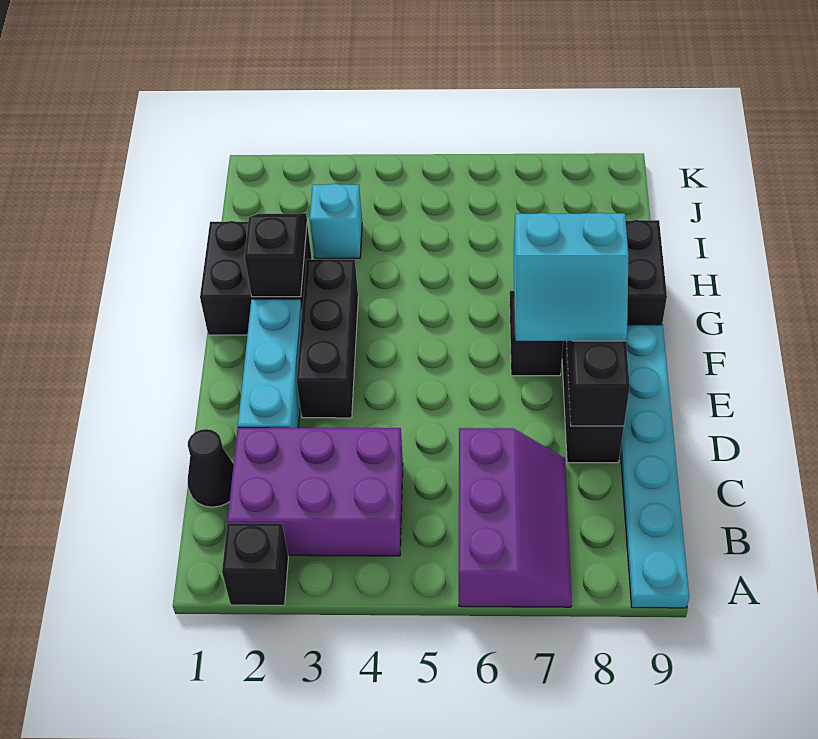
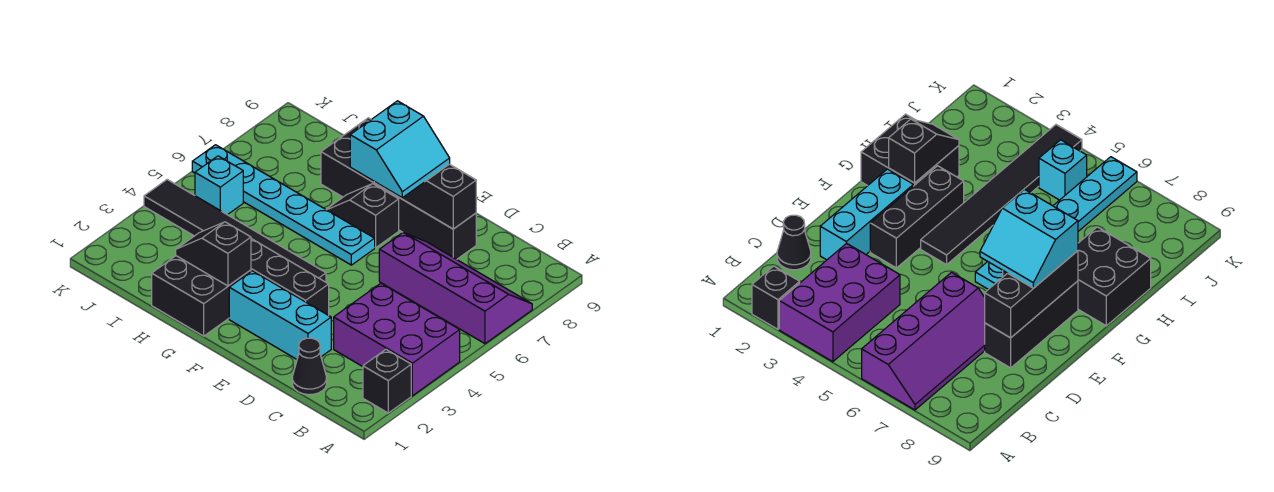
purple 2x3 slope [459,428,572,607] -> purple 2x4 slope [379,233,532,344]
cyan 1x6 plate [620,325,689,608] -> cyan 1x6 plate moved to [192,145,375,265]
purple 2x3 brick [228,428,403,556] -> purple 2x3 brick turned to [334,283,460,396]
none -> black 1x6 tile [144,180,326,282]
cyan 1x1 brick [310,184,362,258] -> cyan 1x1 brick moved to [195,156,243,215]

